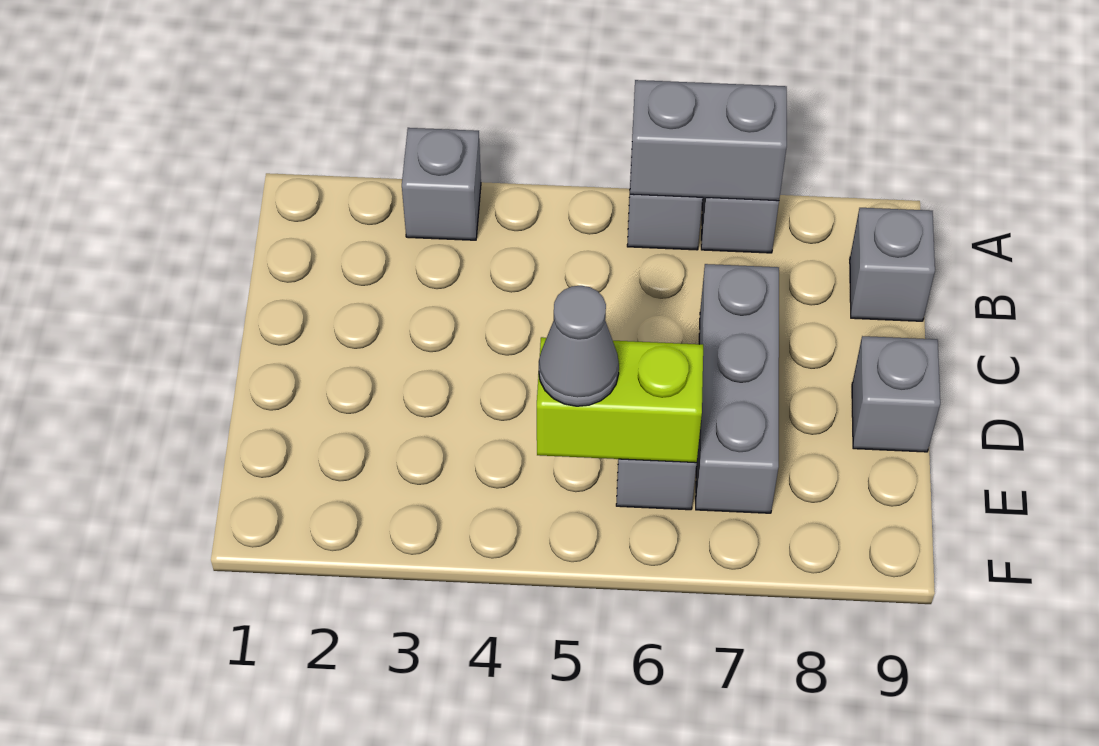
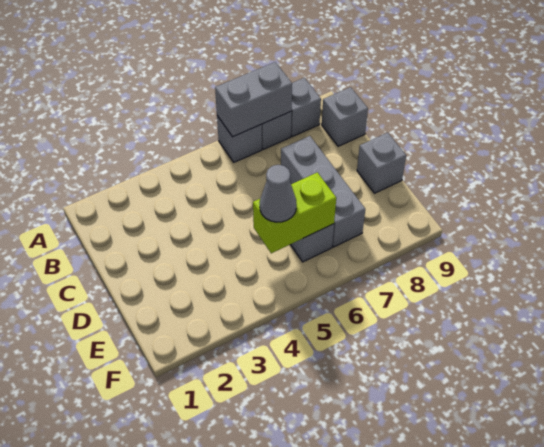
grey 1x1 brick [402,128,481,240] -> grey 1x1 brick moved to [291,78,321,137]

